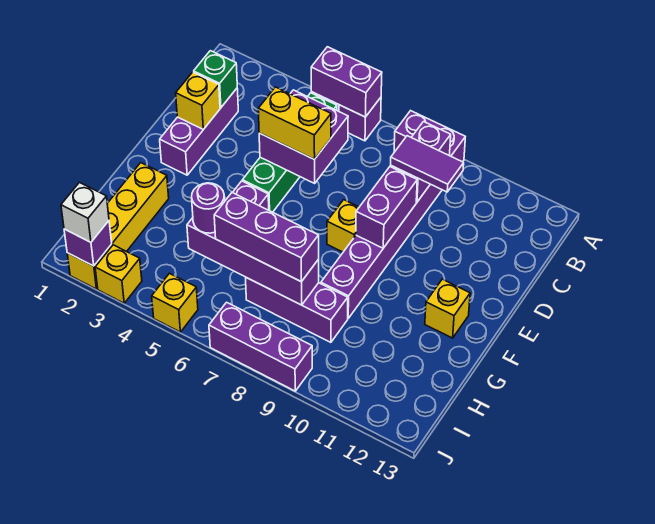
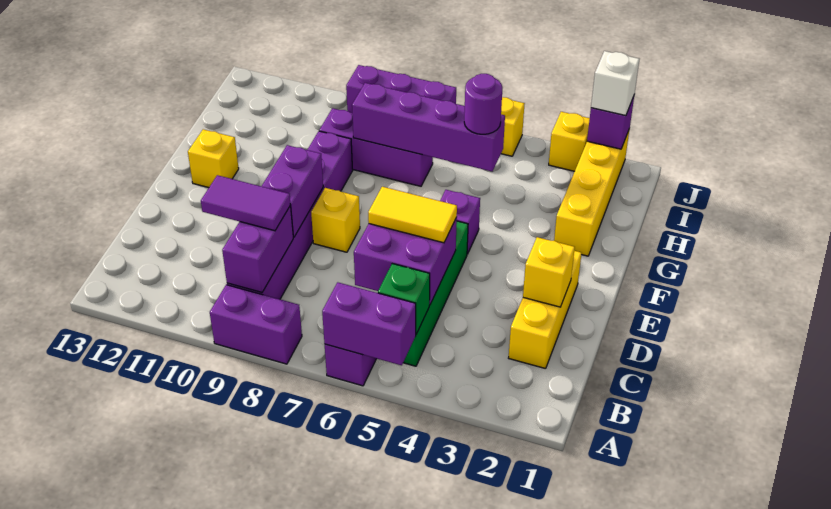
purple 1x3 brick [160,89,238,175] -> yellow 1x3 brick [509,251,581,369]
green 1x1 brick [194,51,237,108] -> green 1x1 brick moved to [378,264,430,334]
yellow 1x2 brick [258,87,331,160] -> yellow 1x2 tile [368,187,457,243]
purple 1x3 brick [214,192,319,282] -> none

